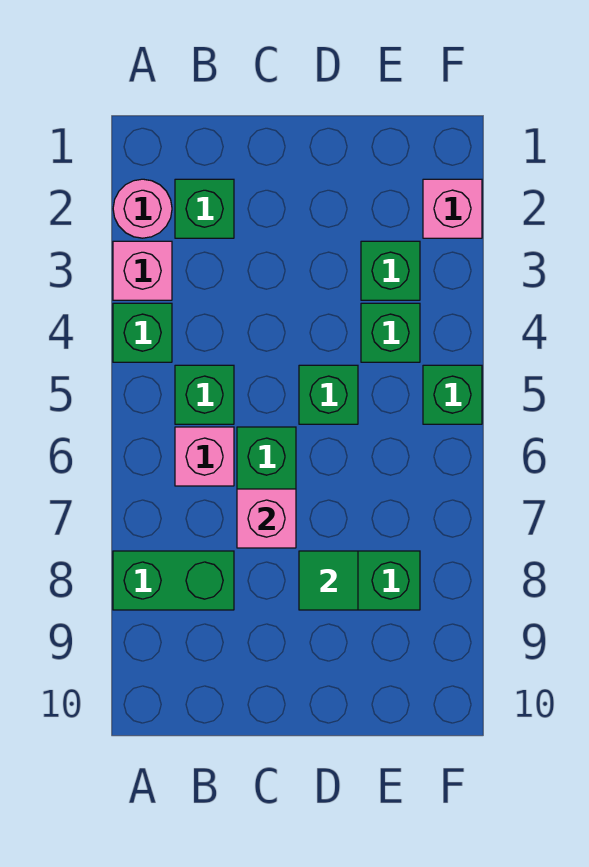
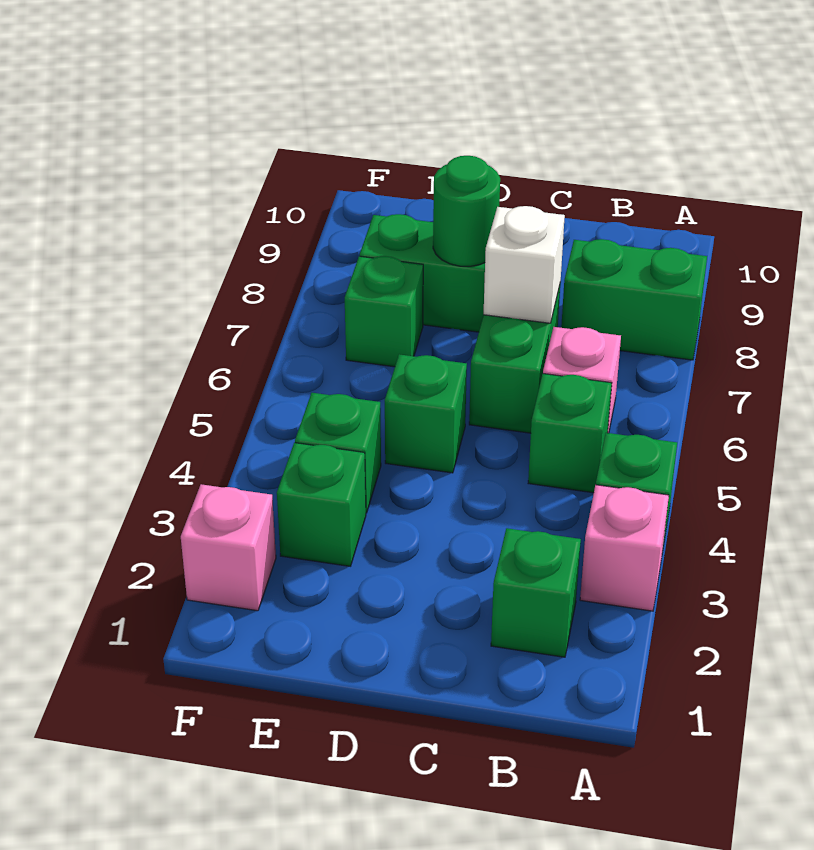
pink 1x1 round brick [113,179,172,238] -> none
pink 1x1 brick [237,489,296,548] -> white 1x1 brick [484,206,565,323]
green 1x1 tile [299,551,358,610] -> green 1x1 round brick [433,156,500,266]
green 1x1 brick [423,365,482,424] -> green 1x1 brick moved to [345,256,423,367]

